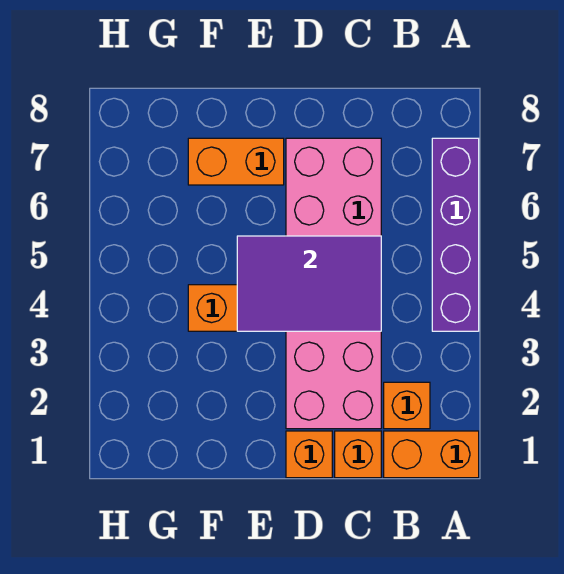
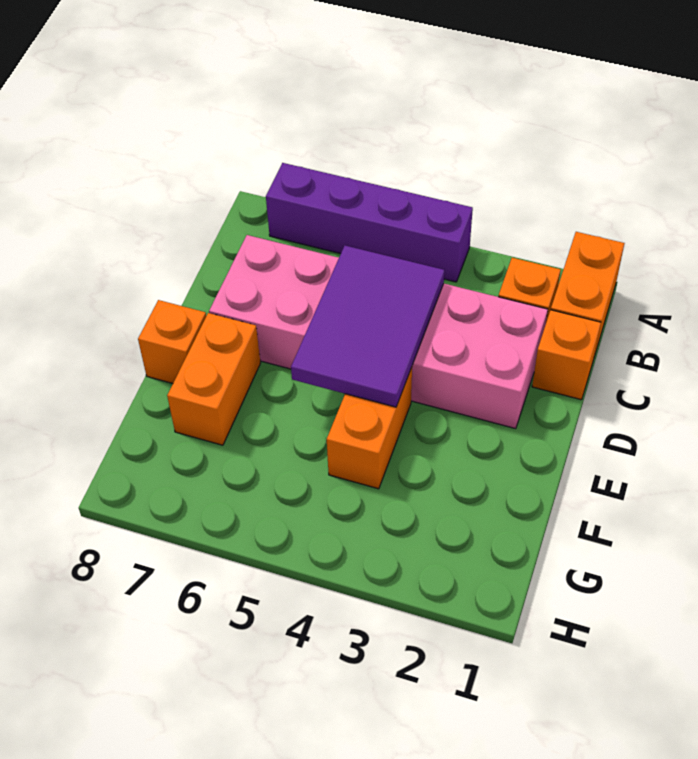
orange 1x1 brick [286,431,332,478] -> orange 1x1 brick moved to [138,300,206,383]

